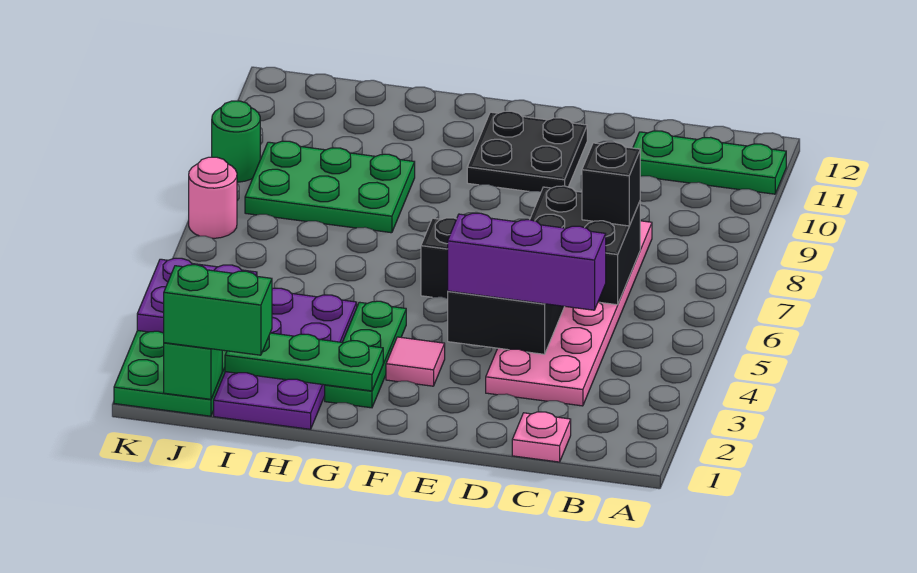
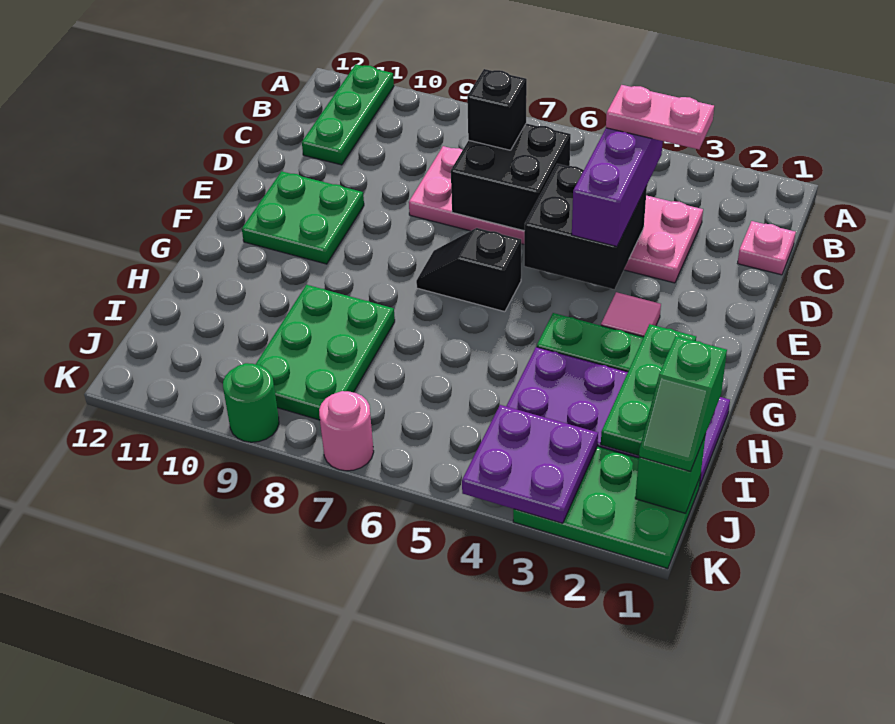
none -> pink 1x2 plate [606,85,714,149]
black 2x2 plate [467,111,587,192] -> green 2x2 plate [242,171,364,264]
green 1x2 brick [164,265,272,355] -> green 1x2 slope [639,336,727,472]

